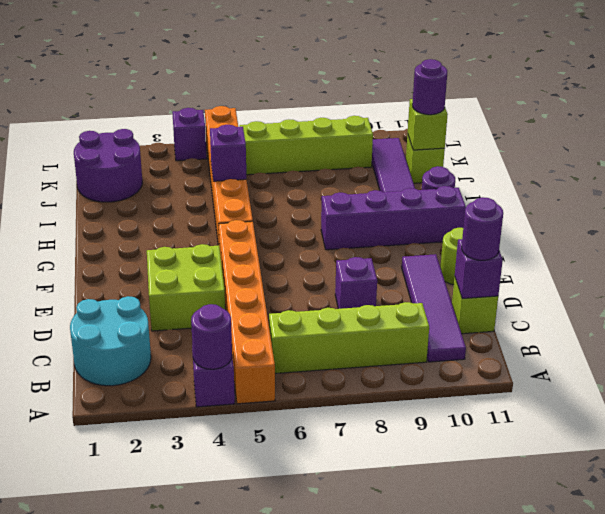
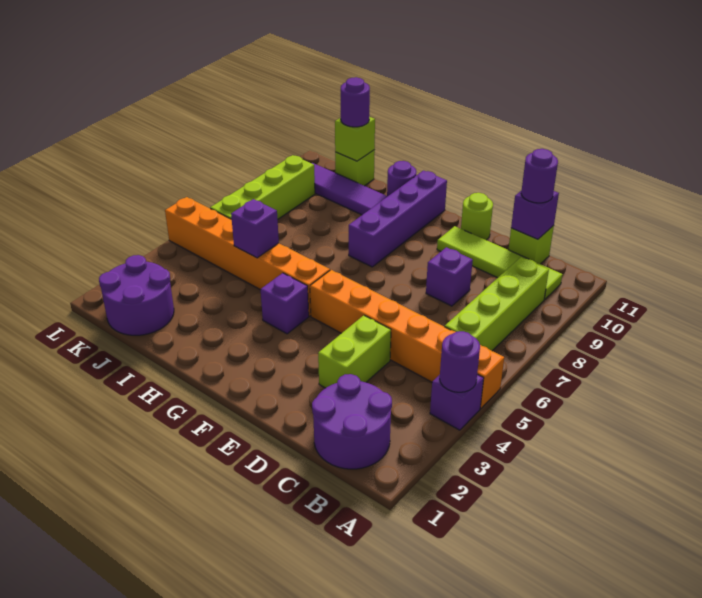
cyan 2x2 round brick [70,296,151,386] -> purple 2x2 round brick [312,374,392,469]
purple 1x4 tile [402,254,466,362] -> lime 1x4 tile [437,226,562,299]
lime 2x2 brick [147,244,225,331] -> lime 1x2 brick [318,315,391,388]
purple 1x1 brick [172,108,207,161] -> purple 1x1 brick moved to [261,273,309,334]

